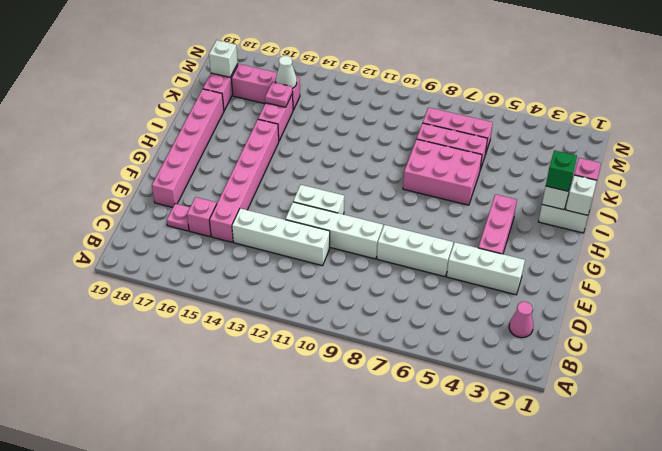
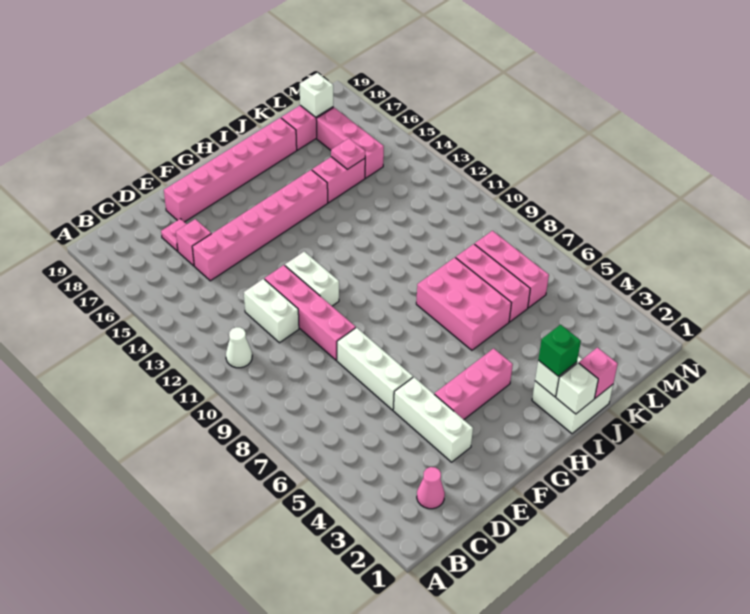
white 1x4 brick [232,208,330,266] -> white 1x2 brick [244,279,299,343]
white 1x4 brick [285,202,383,259] -> pink 1x4 brick [265,265,356,360]
white 1x1 cone [276,56,297,89] -> white 1x1 cone moved to [226,327,252,368]

